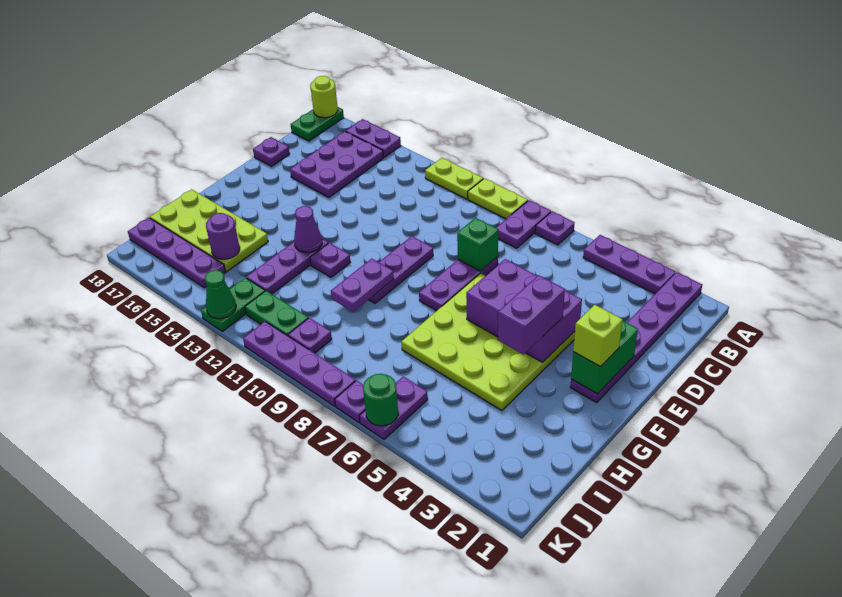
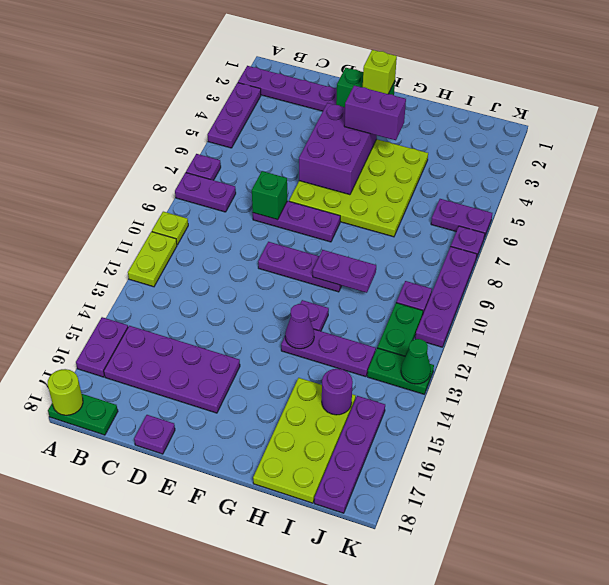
lime 1x2 plate [468,178,528,219] -> lime 1x1 plate [152,212,188,245]
purple 2x3 plate [290,131,383,198] -> purple 2x4 plate [104,326,240,413]
green 1x1 round brick [363,374,398,426] -> none

